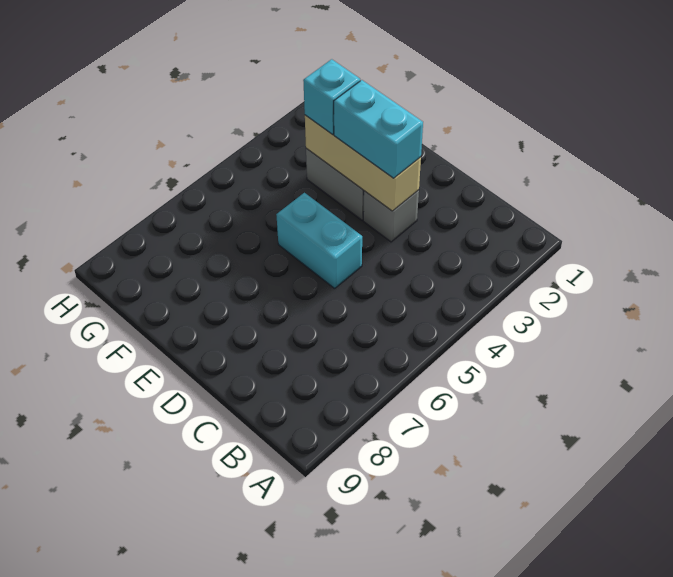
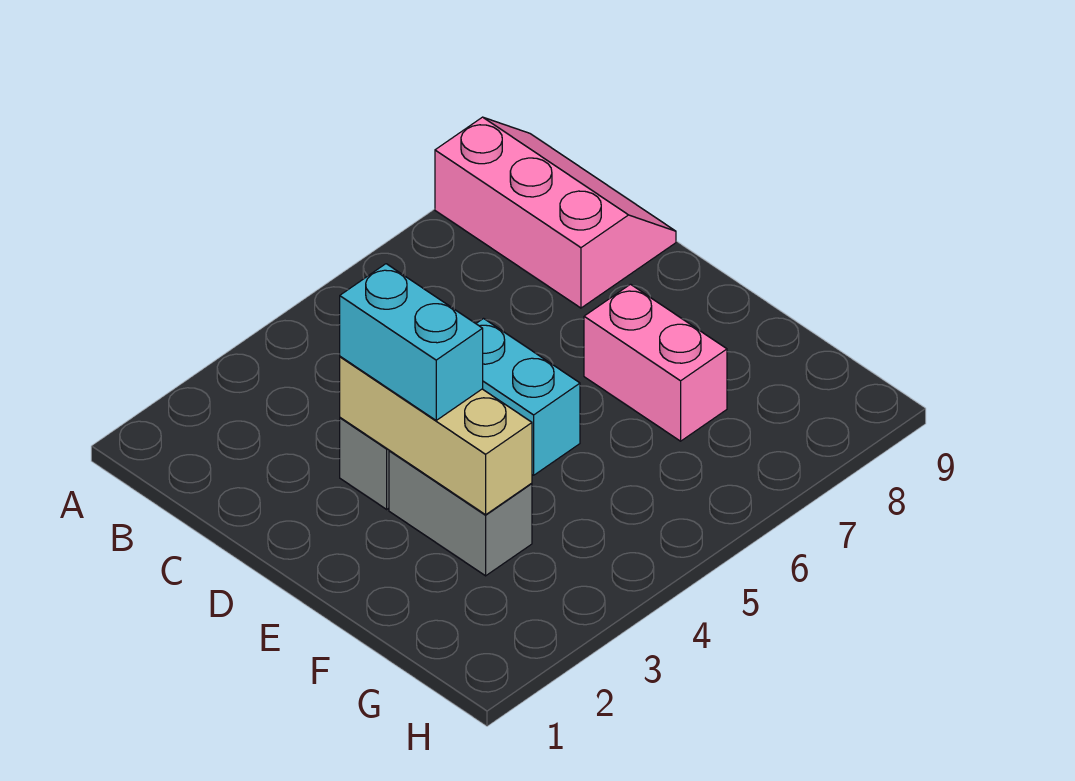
none -> pink 2x3 slope [435,117,676,308]
none -> pink 1x2 brick [584,284,727,441]
cyan 1x1 brick [303,59,360,135] -> none

